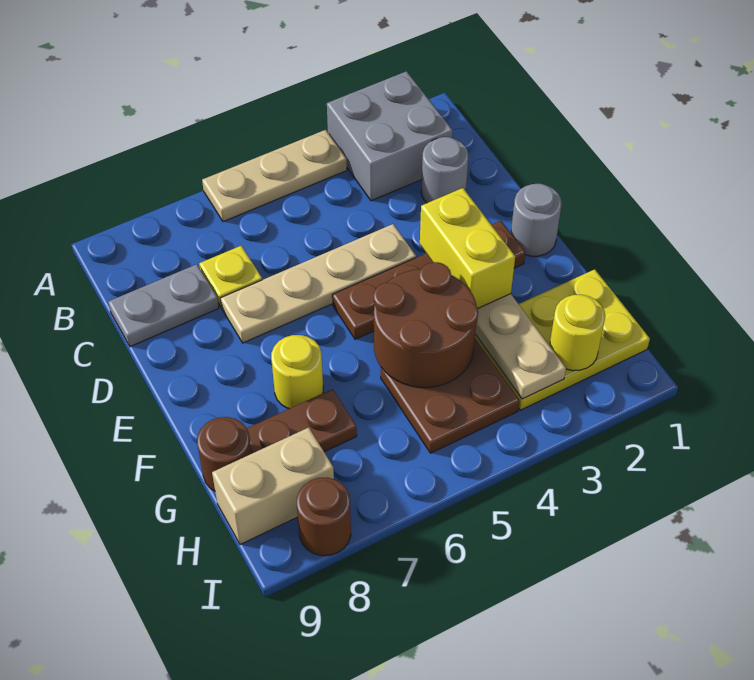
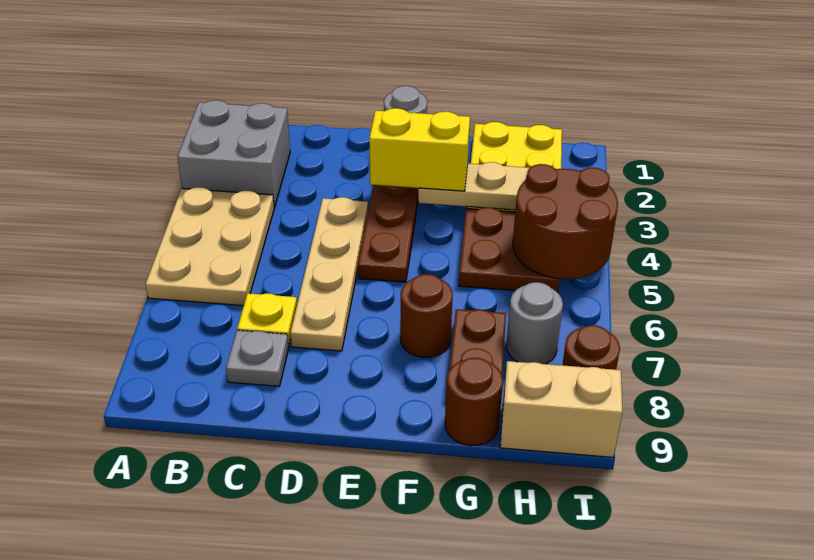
tan 1x3 plate [202,130,347,222] -> tan 2x3 plate [146,187,274,306]
grey 1x1 round brick [421,137,468,203] -> grey 1x1 round brick moved to [506,282,563,364]
grey 1x2 plate [108,264,219,347] -> grey 1x1 plate [226,330,289,386]
brown 2x2 round brick [374,262,478,388] -> brown 2x2 round brick moved to [513,164,618,279]
yellow 1x1 round brick [271,335,323,409] -> brown 1x1 round brick [400,274,453,358]
yellow 1x1 round brick [549,295,605,371] -> none
tan 1x2 brick [212,428,334,545] -> tan 1x2 brick turned to [500,361,623,457]

